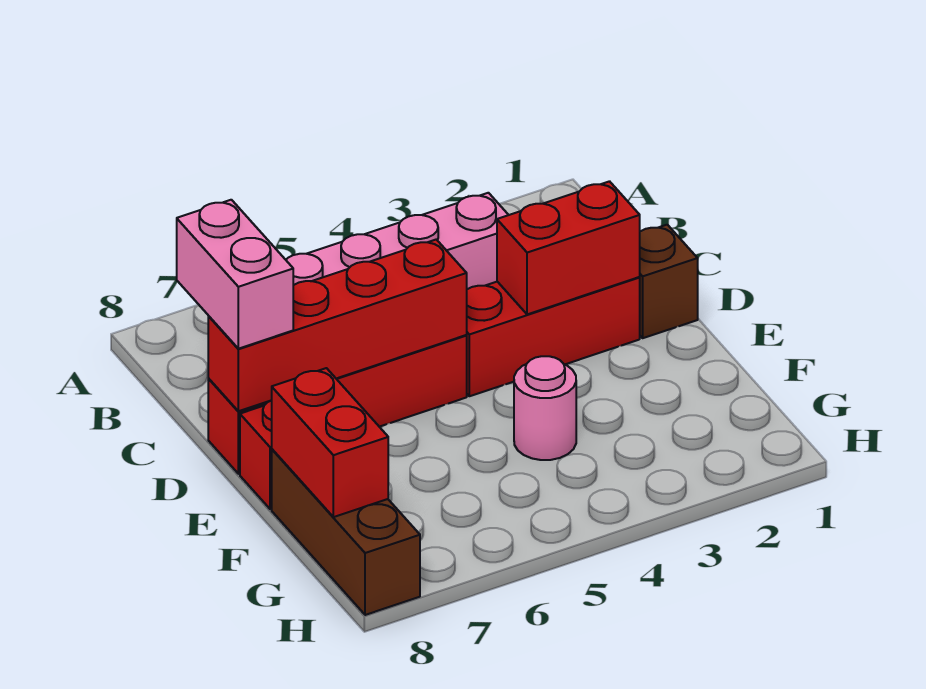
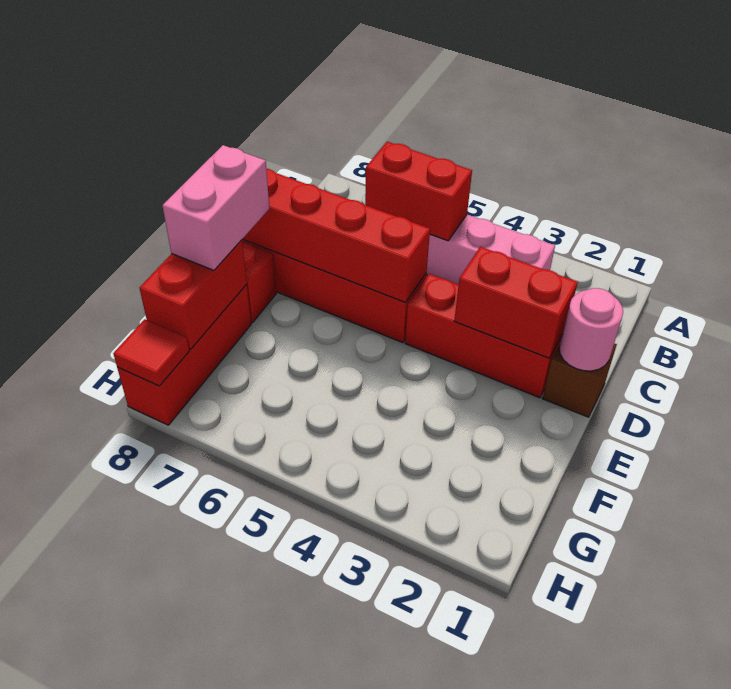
none -> red 1x2 brick [365,142,472,241]
pink 1x2 brick [177,200,293,349] -> pink 1x2 brick moved to [162,145,270,270]
pink 1x1 round brick [514,356,576,460] -> pink 1x1 round brick moved to [559,288,623,371]
brown 1x3 brick [272,449,420,615] -> red 1x3 brick [117,284,251,425]
none -> red 1x1 tile [113,319,189,386]

